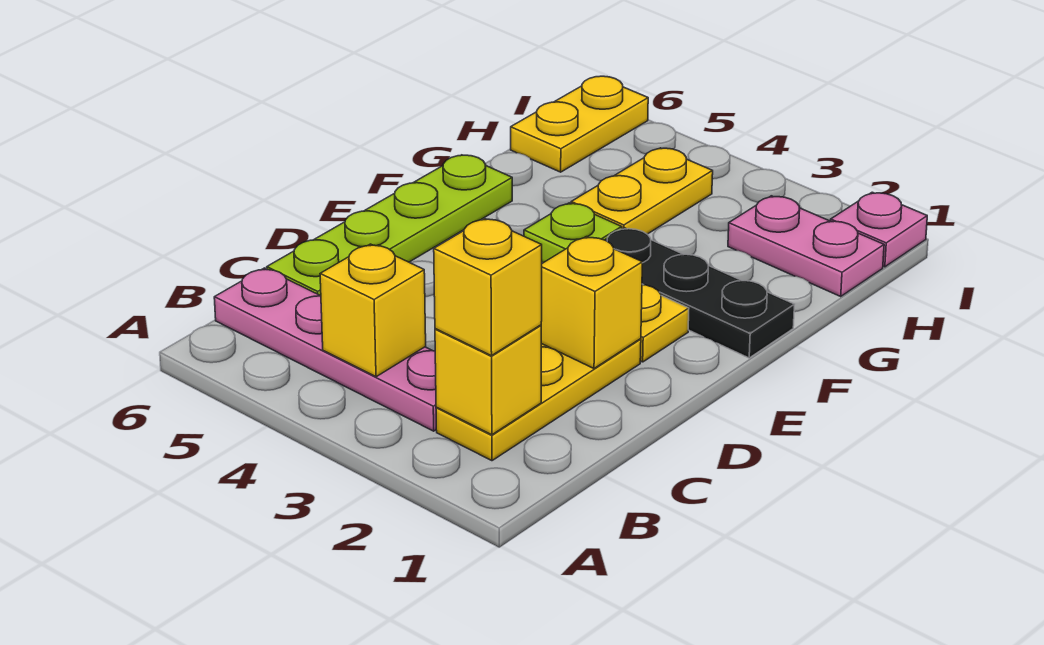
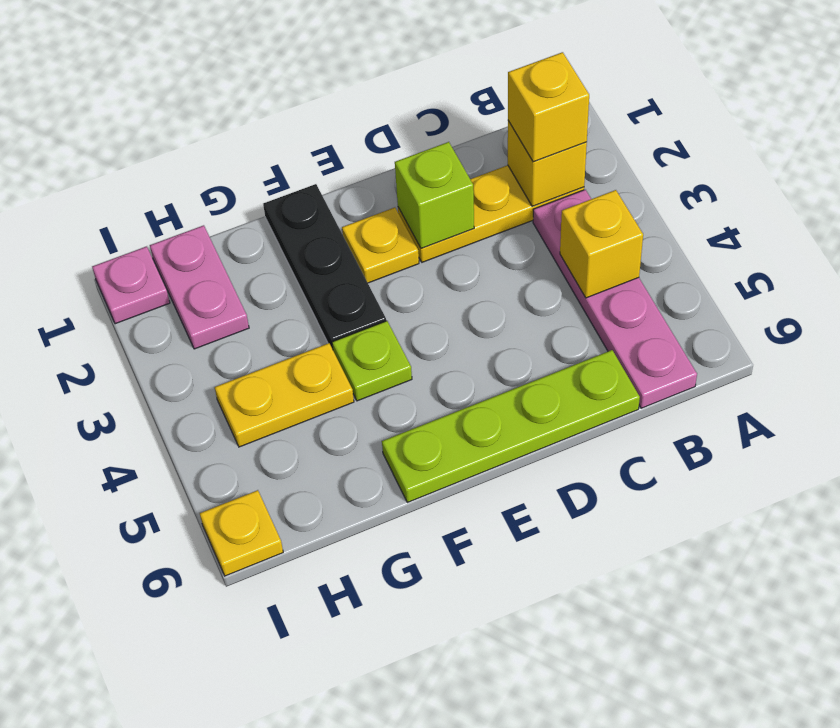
yellow 1x1 brick [541,237,642,368] -> lime 1x1 brick [395,142,474,248]
yellow 1x2 plate [511,76,648,172] -> yellow 1x1 plate [200,490,283,576]

